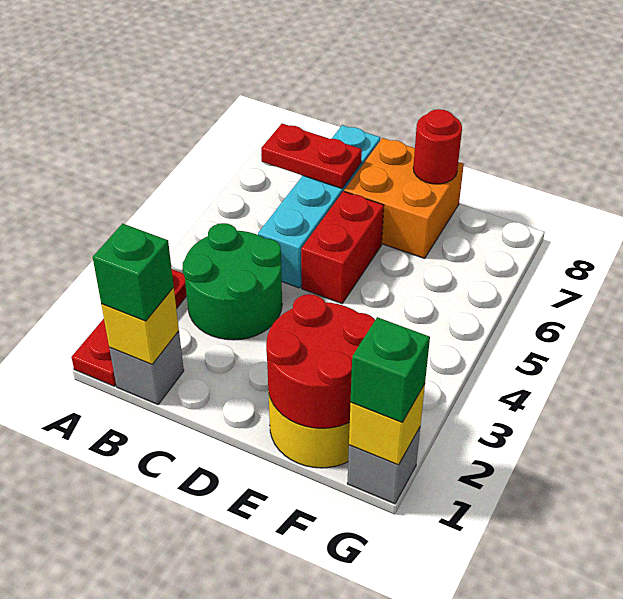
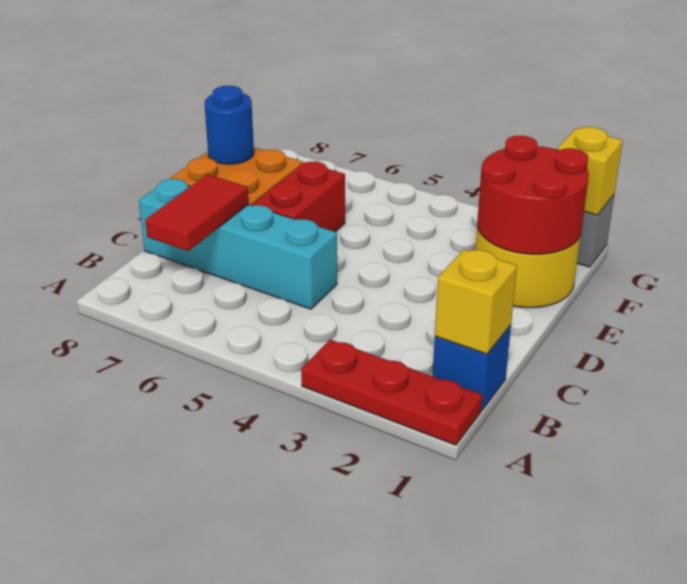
grey 1x1 brick [109,331,184,405] -> blue 1x1 brick [433,325,511,410]
green 1x1 brick [93,223,174,321] -> none
green 2x2 round brick [183,223,282,340] -> none
red 1x2 plate [261,123,362,189] -> red 1x2 tile [145,175,249,251]
red 1x2 brick [301,191,384,304] -> red 1x2 brick turned to [252,162,345,232]
red 1x1 round brick [413,109,462,184] -> blue 1x1 round brick [204,86,254,164]
green 1x1 brick [351,317,430,422] -> none

